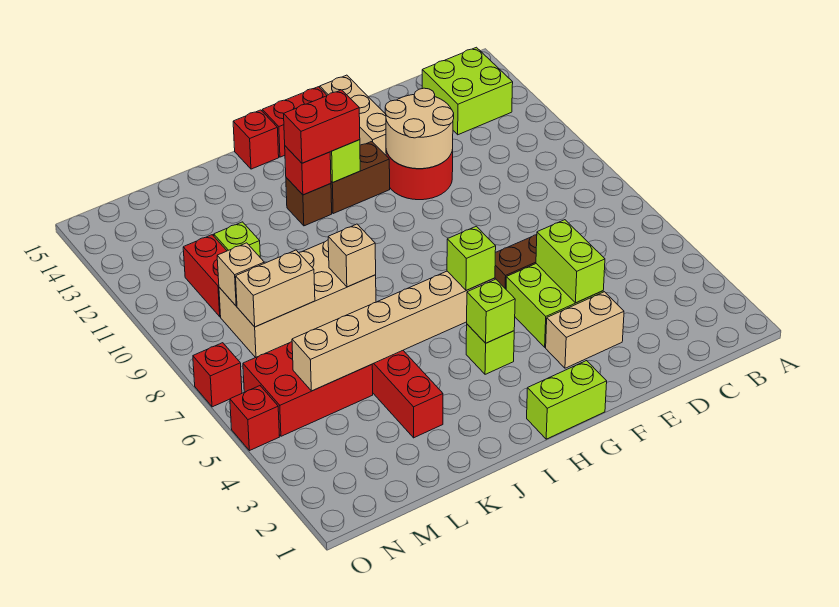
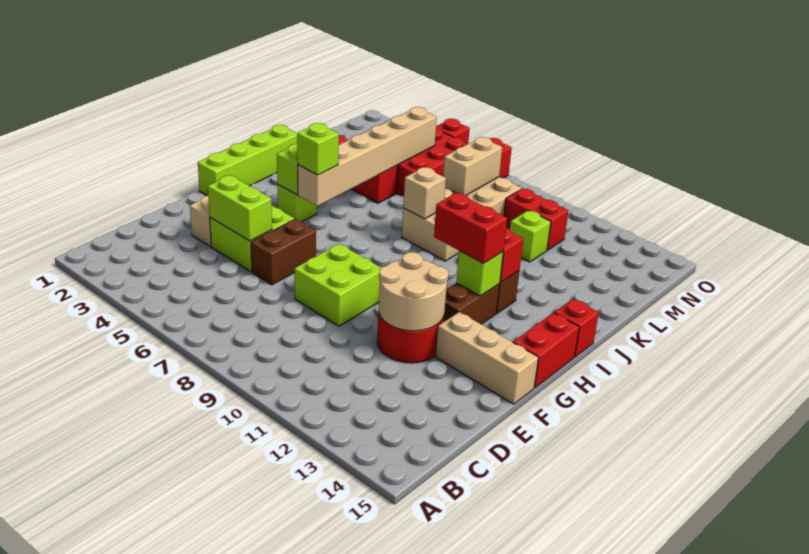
lime 2x2 brick [422,47,513,135] -> lime 2x2 brick moved to [295,244,381,326]
lime 1x2 brick [527,361,607,439] -> lime 1x4 brick [198,125,297,196]
red 1x2 brick [284,90,360,163] -> red 1x2 brick turned to [434,193,507,264]
tan 1x1 brick [217,243,264,306] -> none

